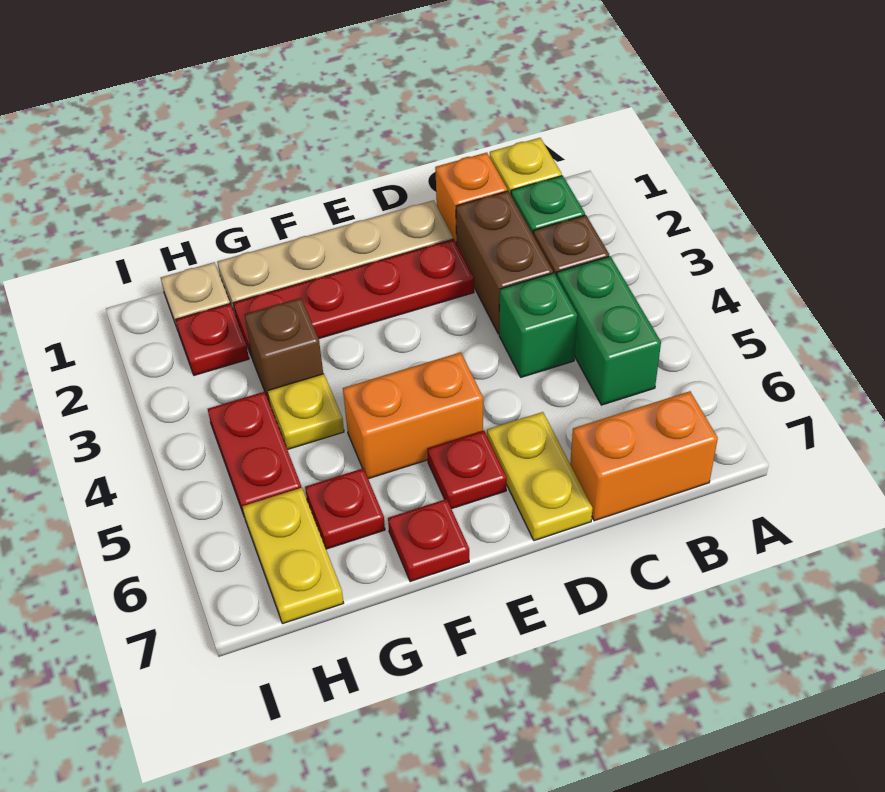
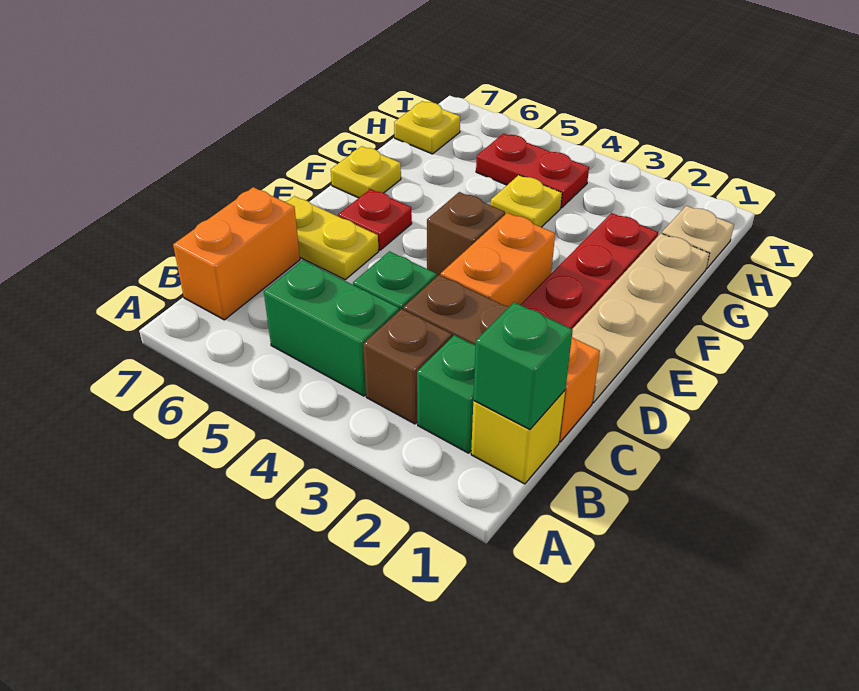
none -> green 1x1 brick [473,302,573,430]
orange 1x2 brick [343,352,483,479] -> orange 1x2 brick moved to [441,213,555,307]
red 1x1 plate [388,499,469,582] -> yellow 1x1 plate [331,146,401,198]
brown 1x1 brick [244,298,323,403] -> brown 1x1 brick moved to [427,192,505,276]
red 1x1 plate [305,468,385,549] -> none
red 1x1 plate [176,304,249,375] -> none
yellow 1x2 plate [243,488,343,624] -> yellow 1x1 plate [394,101,460,154]

